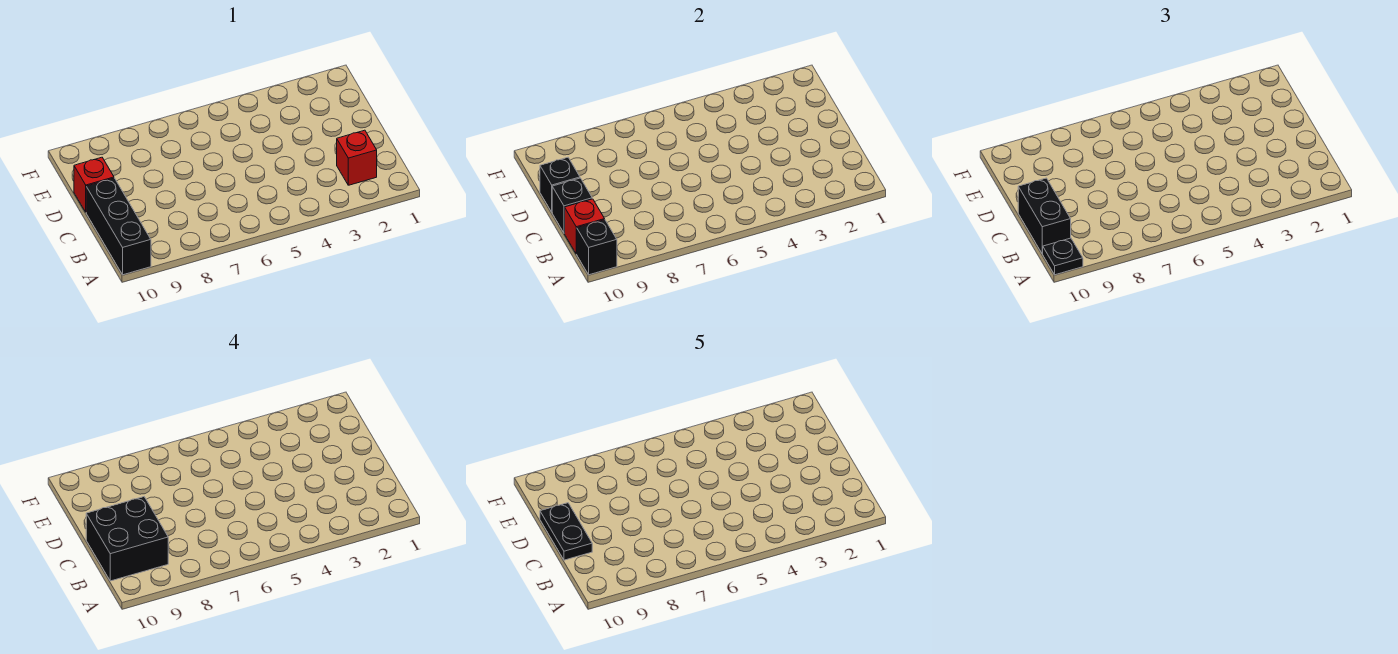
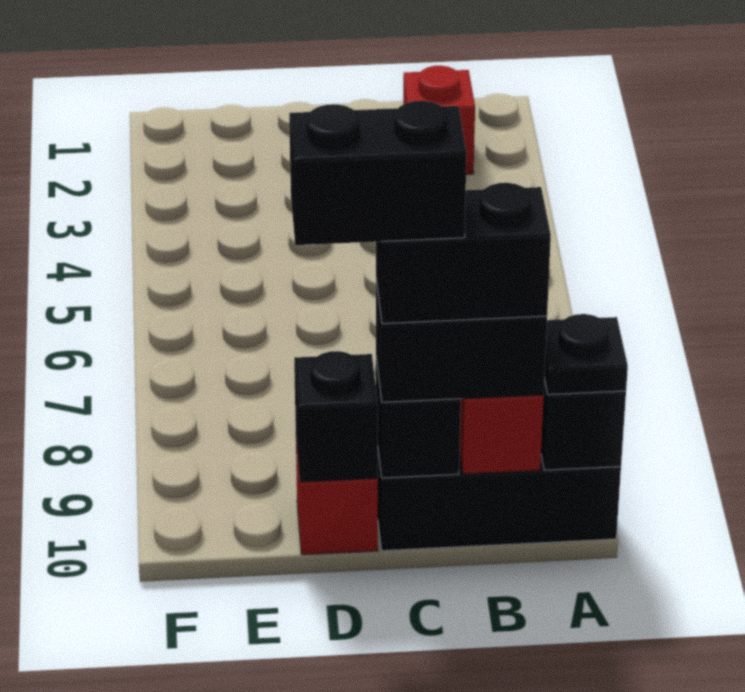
black 2x2 brick [86,497,168,581] -> black 1x2 brick [376,183,551,324]
black 1x2 plate [540,503,592,560] -> black 1x2 brick [289,101,467,245]

